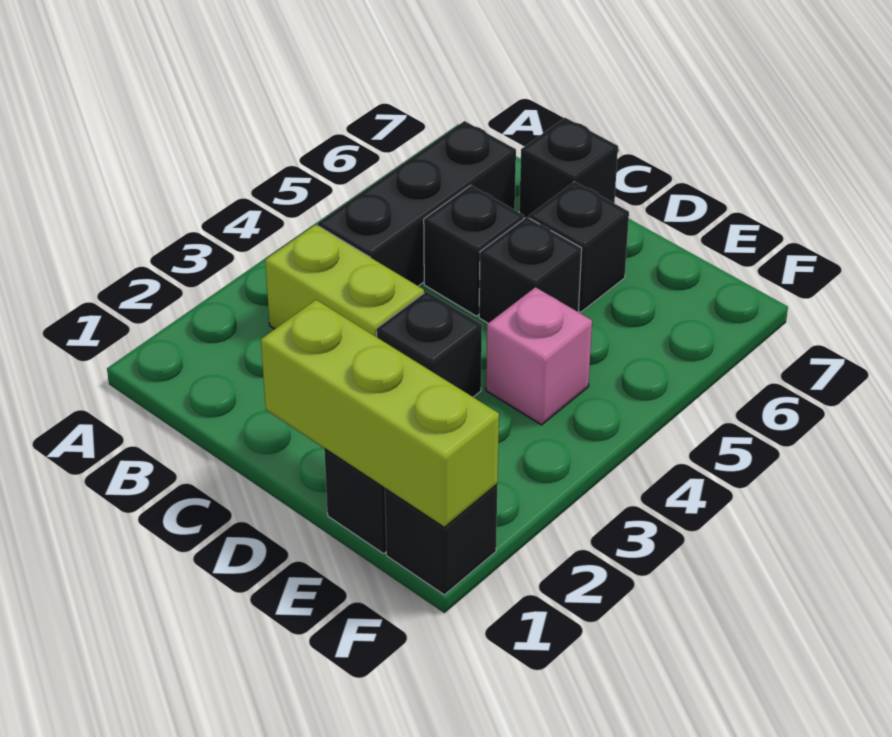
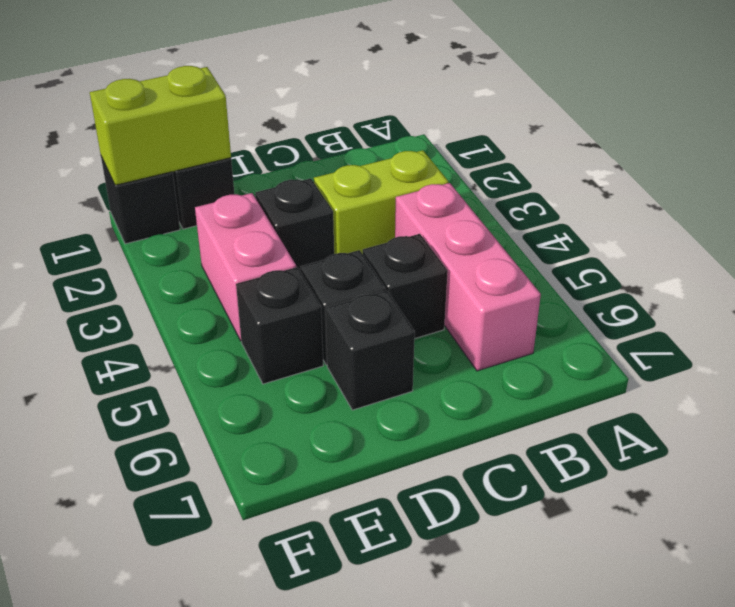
black 1x3 brick [318,121,516,286] -> pink 1x3 brick [395,183,541,371]
black 1x1 brick [519,118,618,218] -> black 1x1 brick moved to [236,267,323,384]
lime 1x3 brick [261,300,499,527] -> lime 1x2 brick [90,66,231,185]
pink 1x1 brick [486,287,592,425] -> pink 1x2 brick [195,193,296,341]

